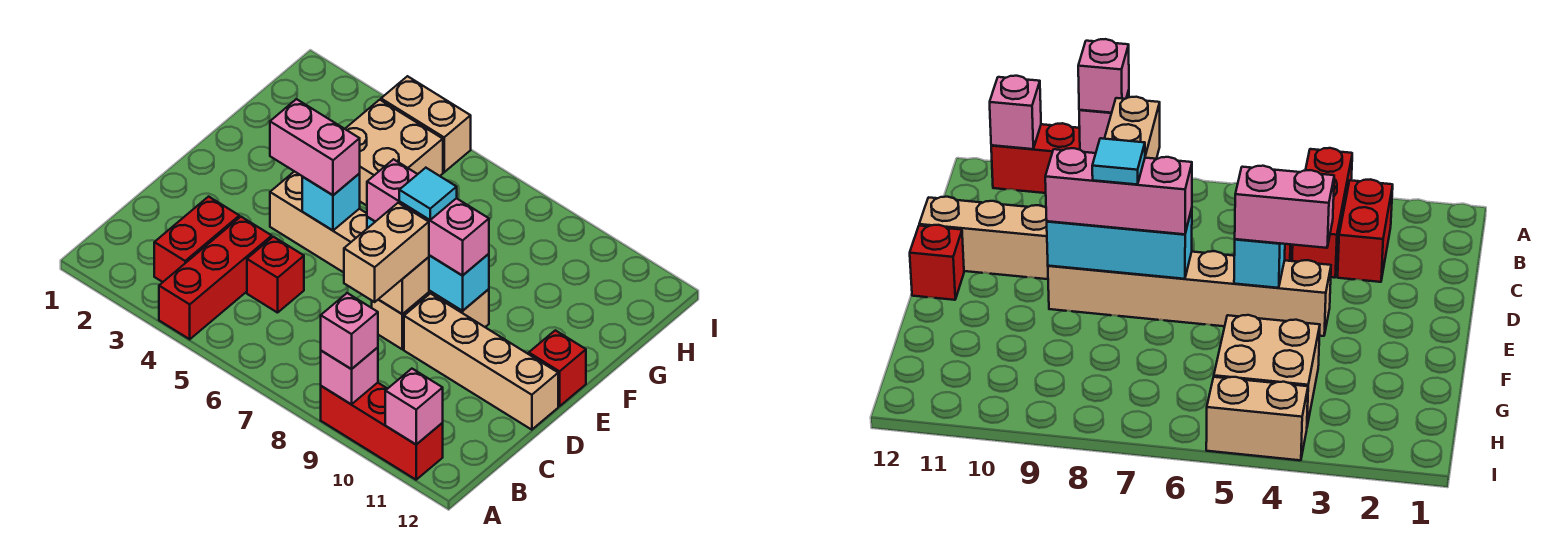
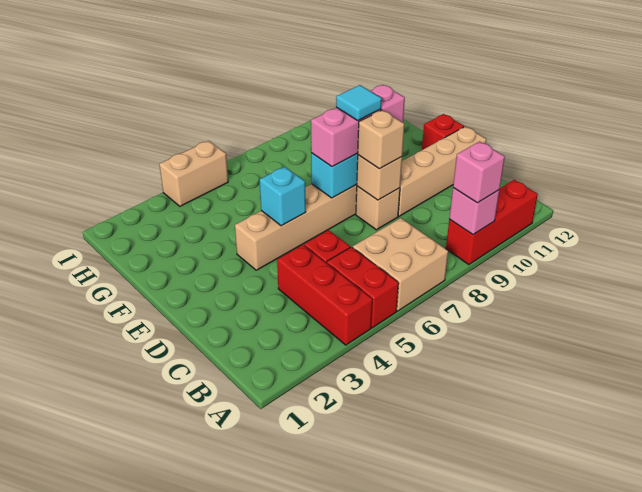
pink 1x1 brick [385,369,443,444] -> none
red 1x2 brick [154,197,239,282] -> red 1x2 brick moved to [327,247,399,328]
tan 1x2 brick [344,203,429,302] -> tan 1x1 brick [357,110,404,169]
pink 1x2 brick [270,99,360,195] -> none
tan 2x2 brick [345,100,443,206] -> tan 2x2 brick moved to [353,218,448,311]

